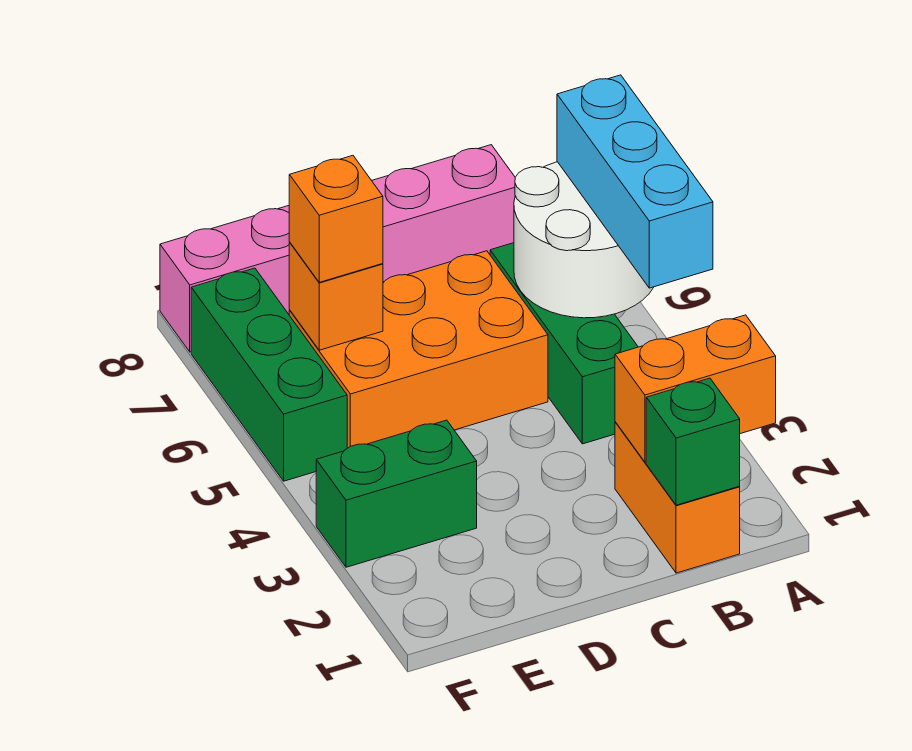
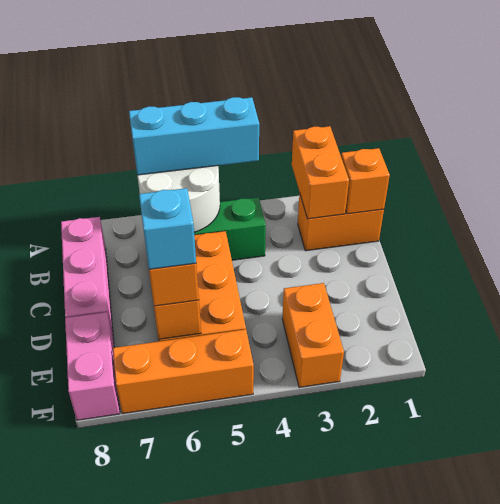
green 1x1 brick [646,378,740,505] -> orange 1x1 brick [341,148,390,214]
green 1x2 brick [316,420,477,567] -> orange 1x2 brick [282,283,344,387]
none -> cyan 1x1 brick [139,188,196,269]
green 1x3 brick [191,268,347,481] -> orange 1x3 brick [113,329,254,414]

